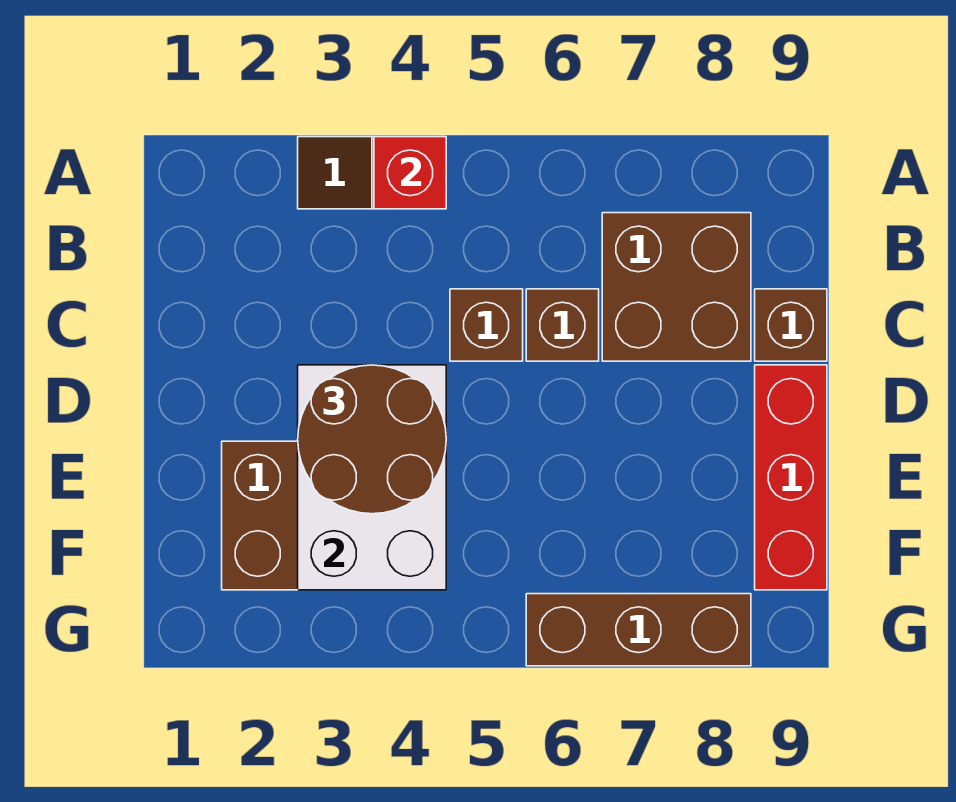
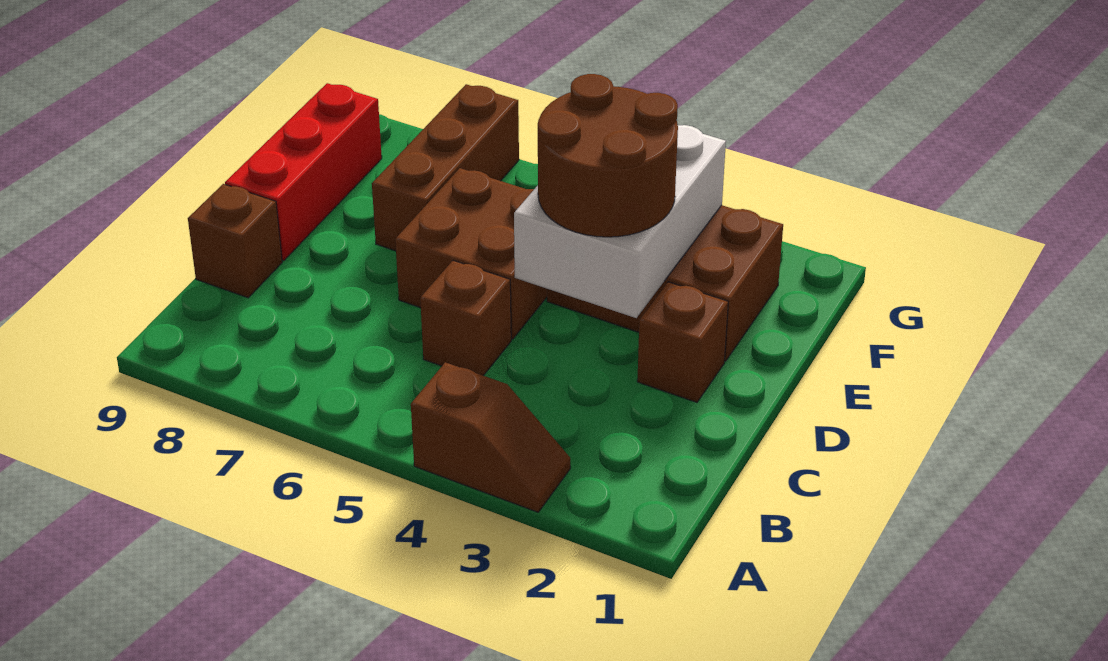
red 1x1 brick [374,137,446,209] -> none
brown 2x2 brick [602,213,751,361] -> brown 2x2 brick moved to [395,168,547,339]
brown 1x1 brick [526,289,599,361] -> brown 1x1 brick moved to [637,282,728,402]
brown 1x3 brick [526,594,751,666] -> brown 1x3 brick turned to [372,84,519,251]

